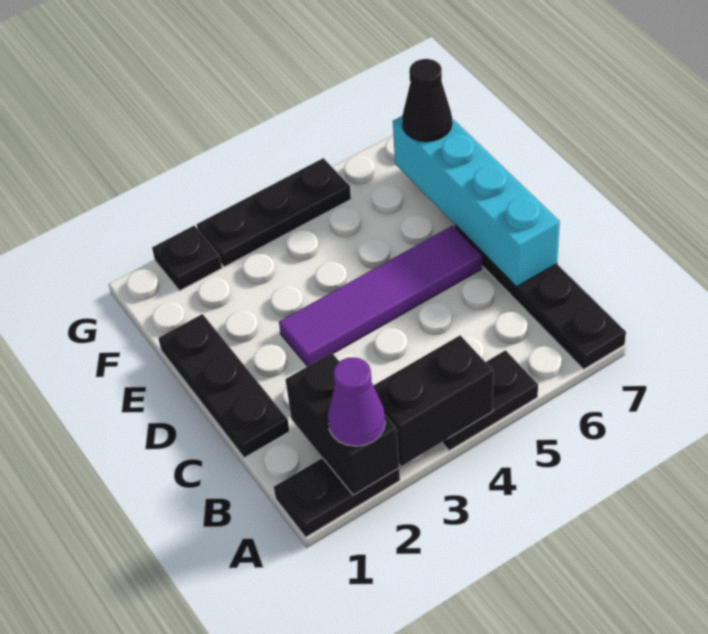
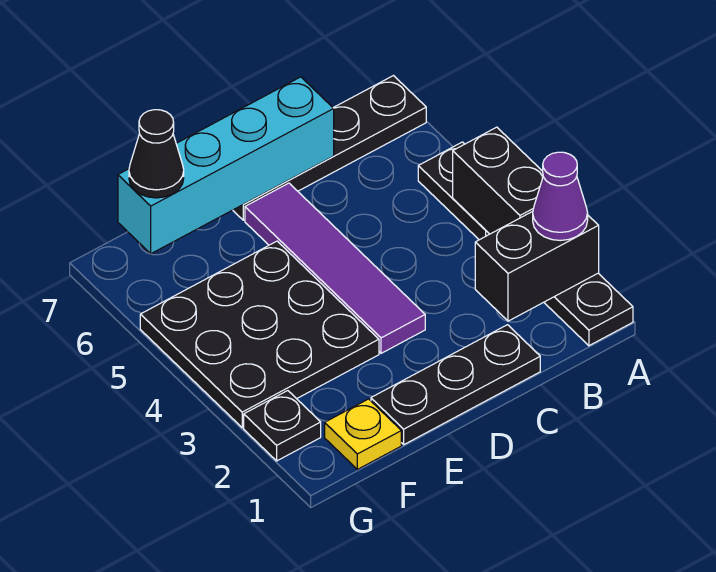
none -> yellow 1x1 plate [325,399,401,469]
black 1x3 plate [197,158,351,267] -> black 3x3 plate [140,241,379,428]

